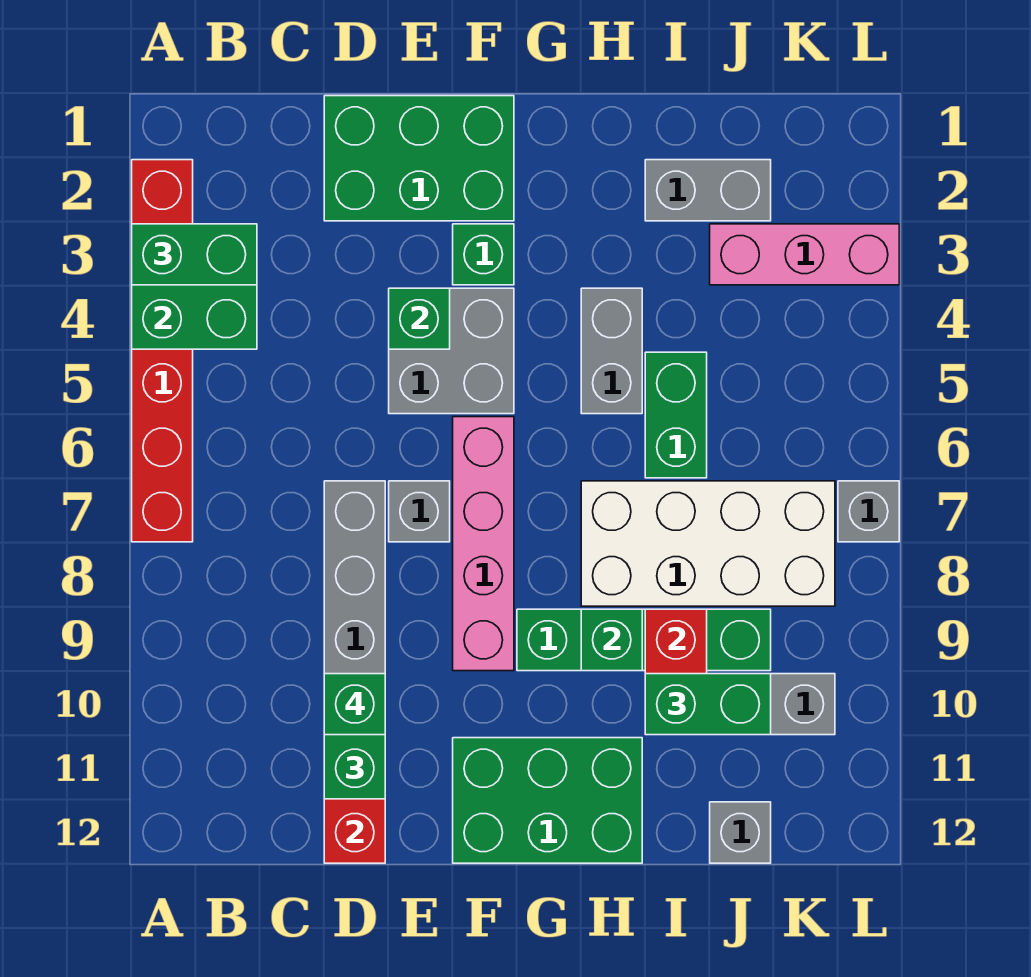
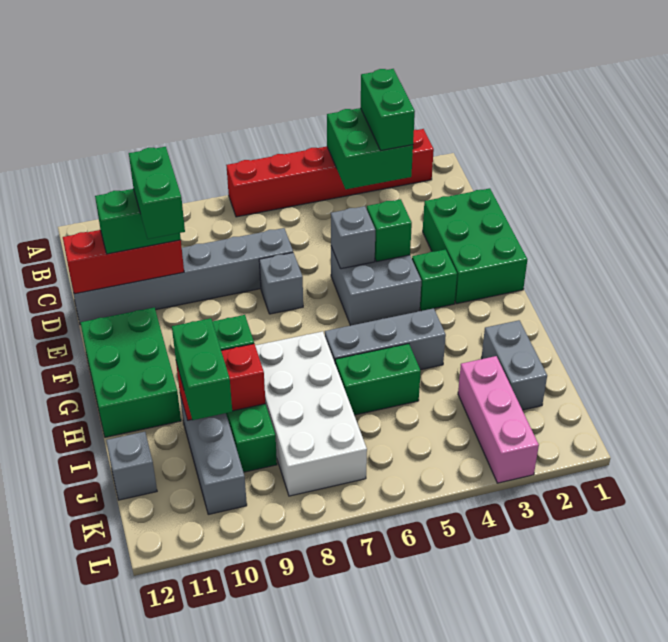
green 1x1 brick [324,674,385,735] -> green 1x2 brick [129,147,185,239]
pink 1x4 brick [453,417,514,671] -> none
grey 1x2 brick [581,288,642,414] -> grey 1x3 brick [325,308,446,370]
grey 1x1 brick [838,481,899,542] -> grey 1x1 brick moved to [331,206,375,269]

